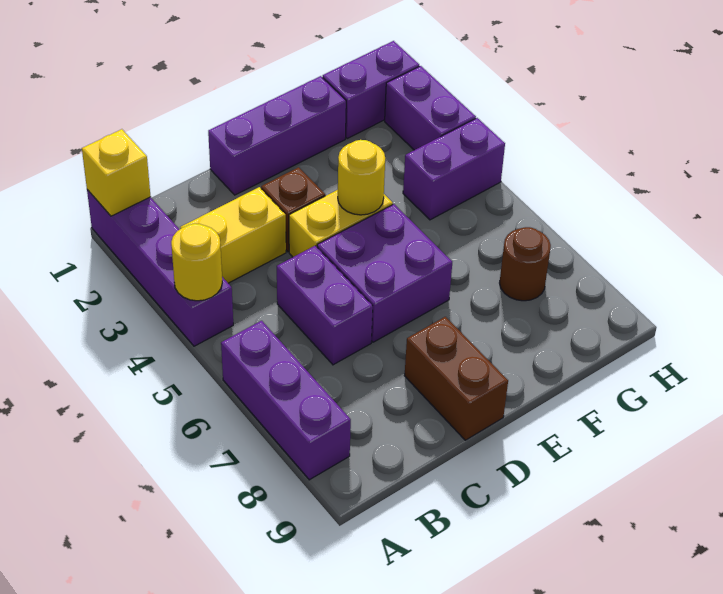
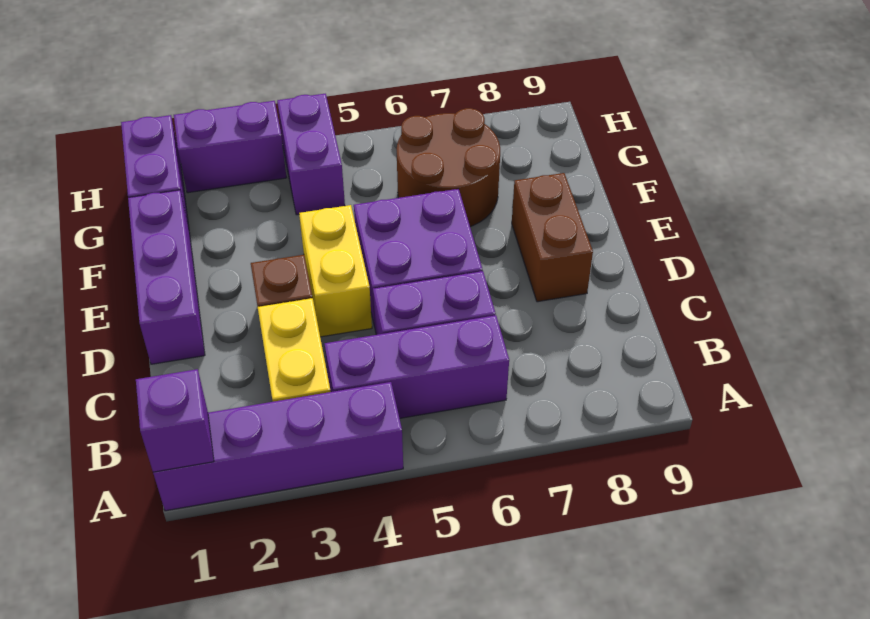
yellow 1x1 brick [82,129,151,216] -> purple 1x1 brick [136,369,214,472]
yellow 1x1 round brick [171,224,222,301] -> none
purple 1x3 brick [221,321,351,480] -> purple 1x3 brick moved to [325,315,509,418]
brown 1x2 brick [404,317,508,440] -> brown 1x2 brick turned to [512,173,593,302]
yellow 1x1 round brick [338,140,385,215] -> none
brown 1x1 round brick [500,227,551,301] -> brown 2x2 round brick [397,108,500,227]

